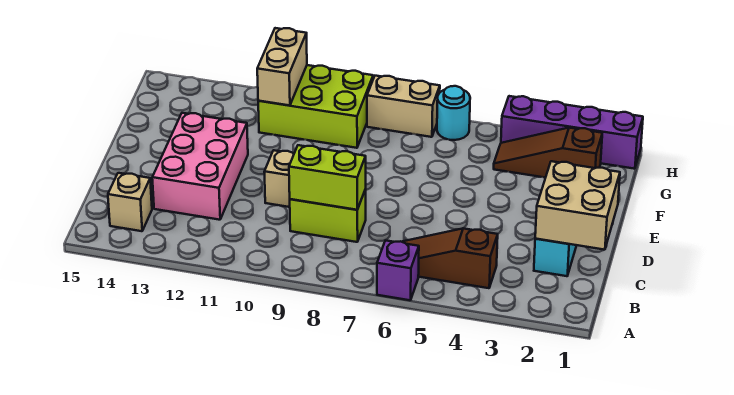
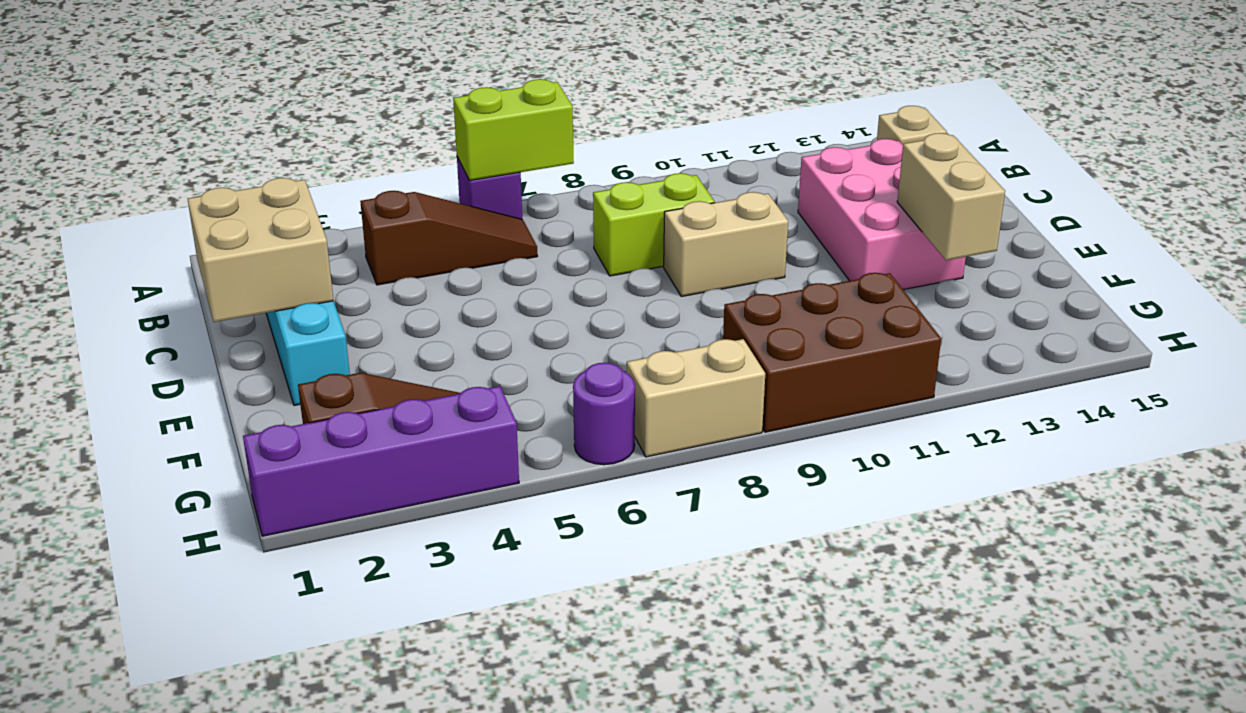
lime 1x2 brick [289,145,366,210] -> lime 1x2 brick moved to [453,79,574,181]
lime 2x3 brick [258,65,373,148] -> brown 2x3 brick [723,273,941,432]
tan 1x2 brick [257,28,307,106] -> tan 1x2 brick moved to [897,133,1005,260]
cyan 1x1 round brick [437,86,470,140] -> purple 1x1 round brick [573,363,635,465]

